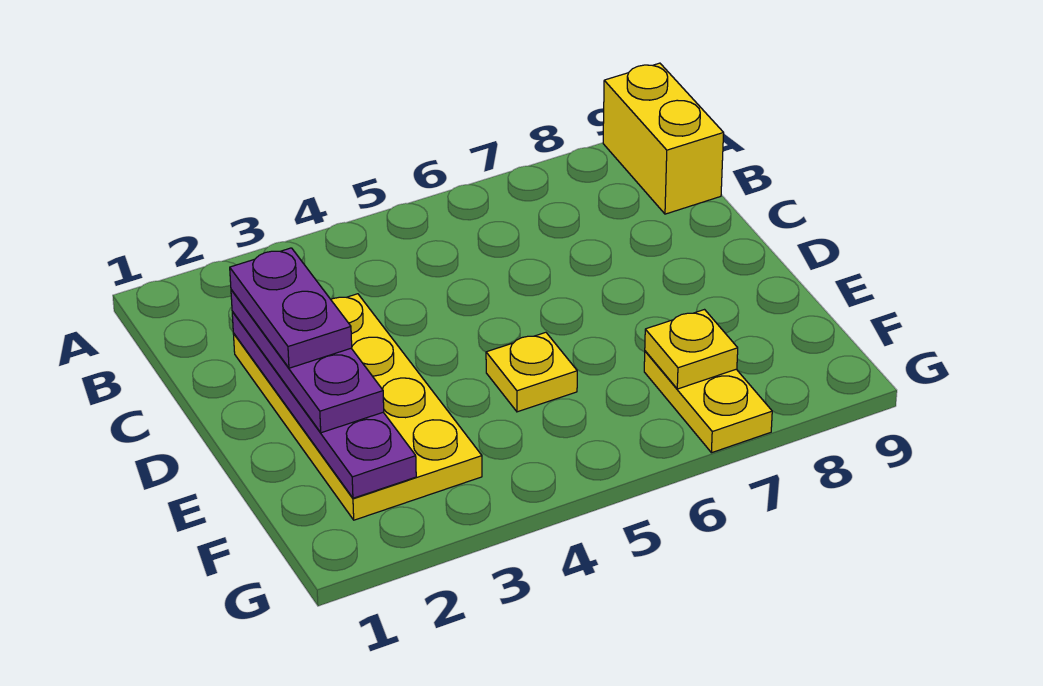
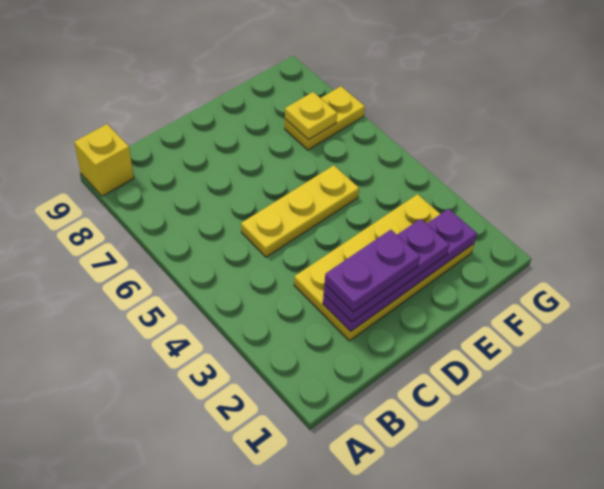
yellow 1x2 brick [603,63,724,214] -> yellow 1x1 brick [74,124,134,196]
yellow 1x1 plate [486,332,577,412] -> yellow 1x3 plate [241,165,359,257]

